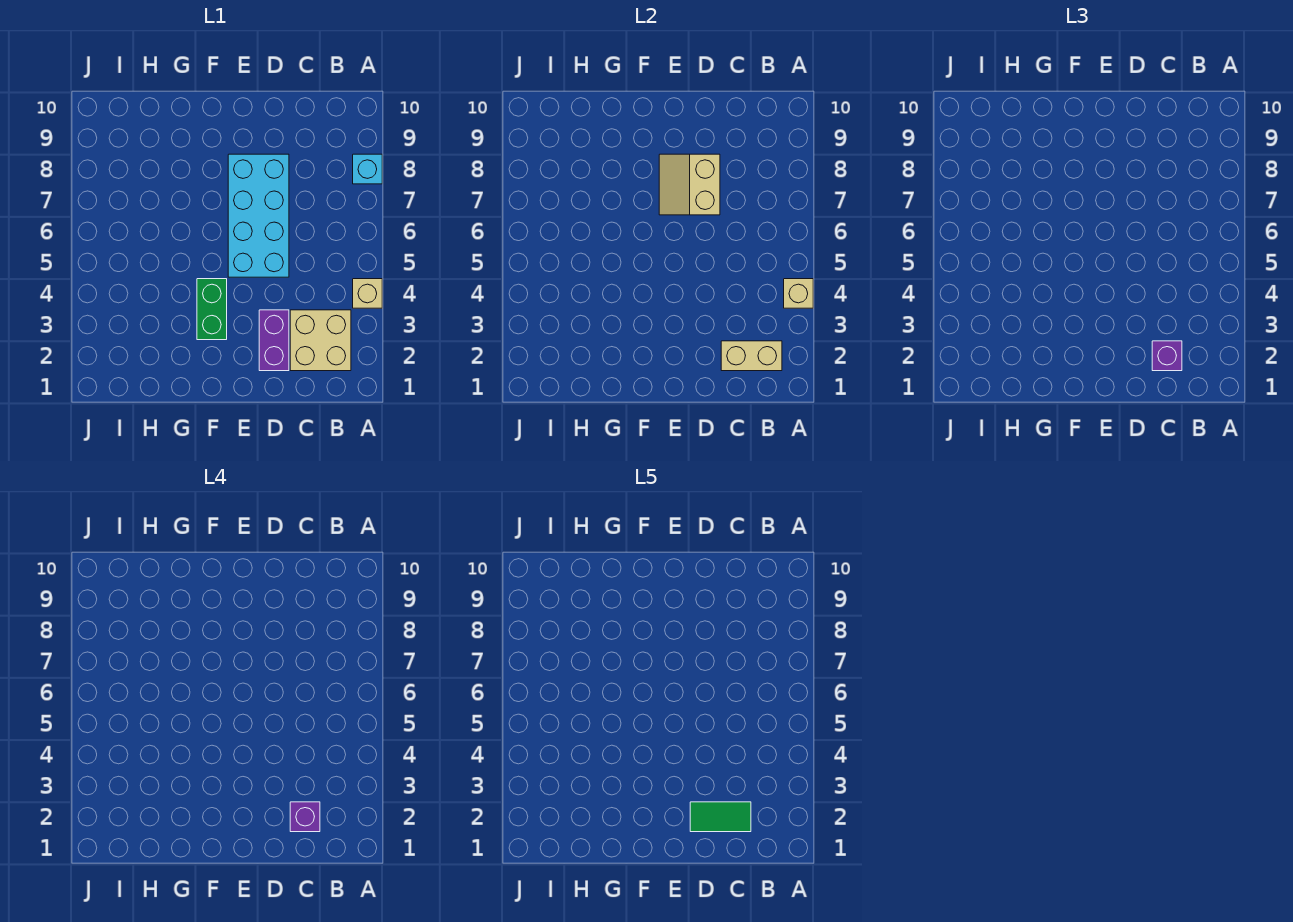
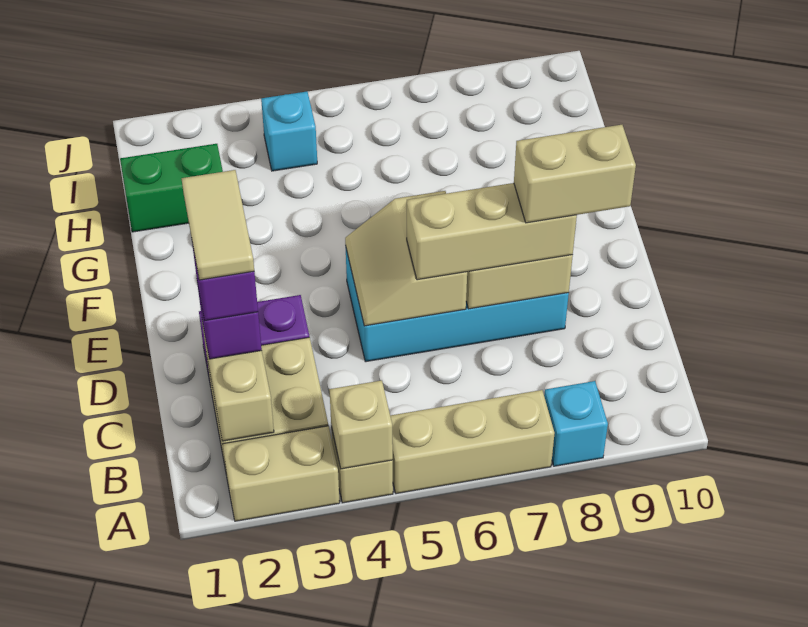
none -> tan 1x2 brick [223,426,340,521]
none -> tan 1x3 brick [390,390,555,494]
green 1x2 tile [690,802,751,832] -> tan 1x2 tile [182,170,254,280]
none -> tan 2x2 slope [345,191,467,326]
none -> tan 1x3 brick [407,183,577,280]
none -> tan 1x2 brick [514,125,636,223]
green 1x2 brick [197,279,227,340] -> green 1x2 brick moved to [120,144,223,232]
none -> cyan 1x1 brick [261,91,317,171]

